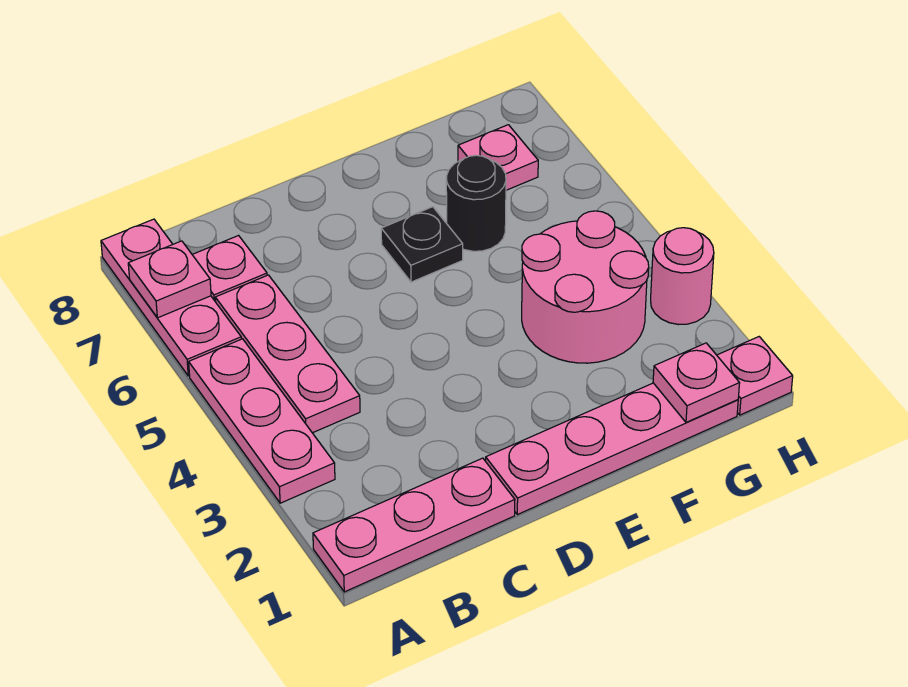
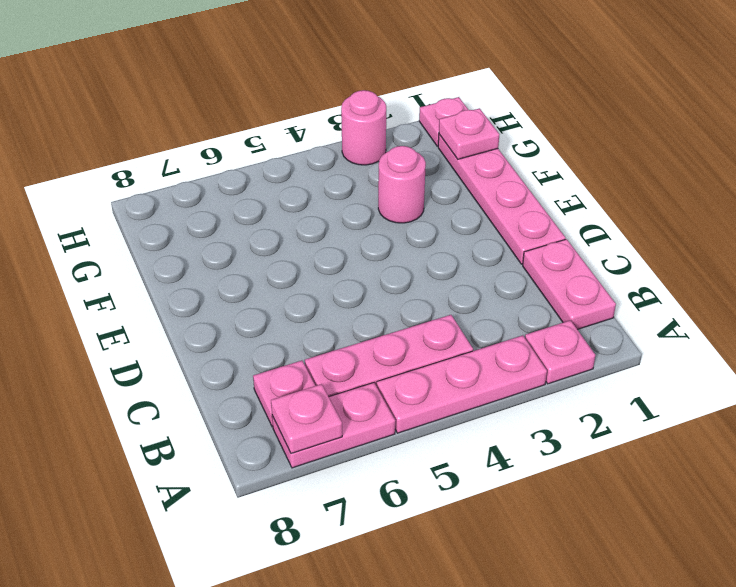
pink 1x3 plate [313,458,515,592] -> pink 1x2 plate [523,239,616,329]
pink 1x3 plate [101,219,241,376] -> pink 1x2 plate [272,383,395,468]
black 1x1 plate [381,207,463,282] -> none
pink 2x2 round brick [522,211,649,363] -> pink 1x1 round brick [378,146,426,223]
black 1x1 round brick [446,155,506,251] -> none
pink 1x1 plate [458,125,538,190] -> pink 1x1 plate moved to [525,320,595,384]

